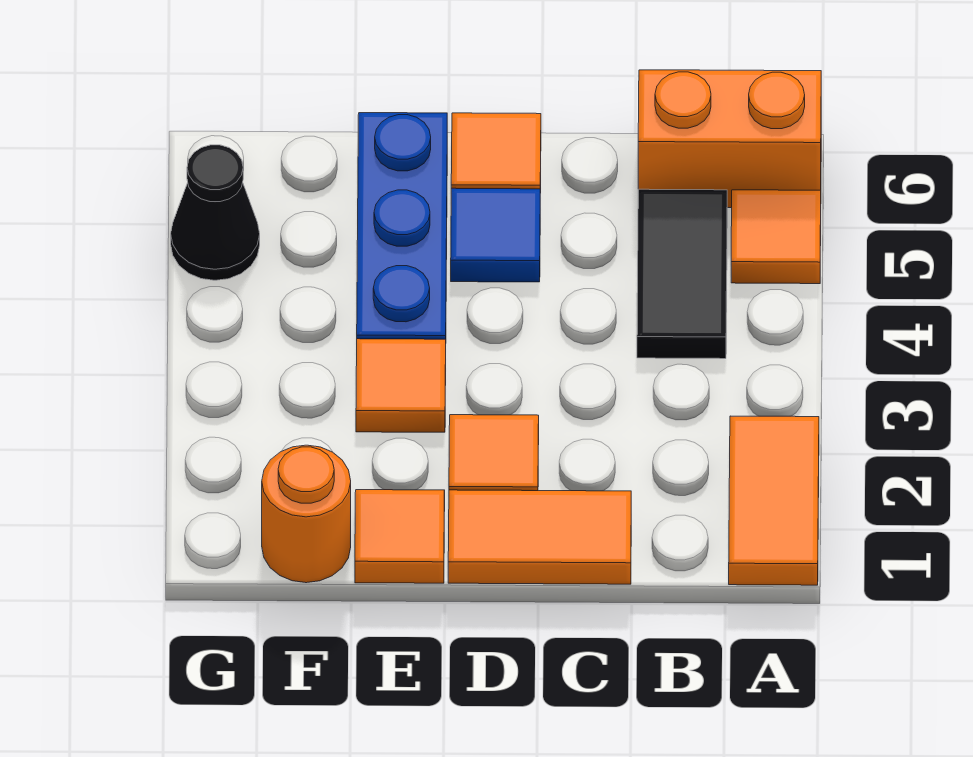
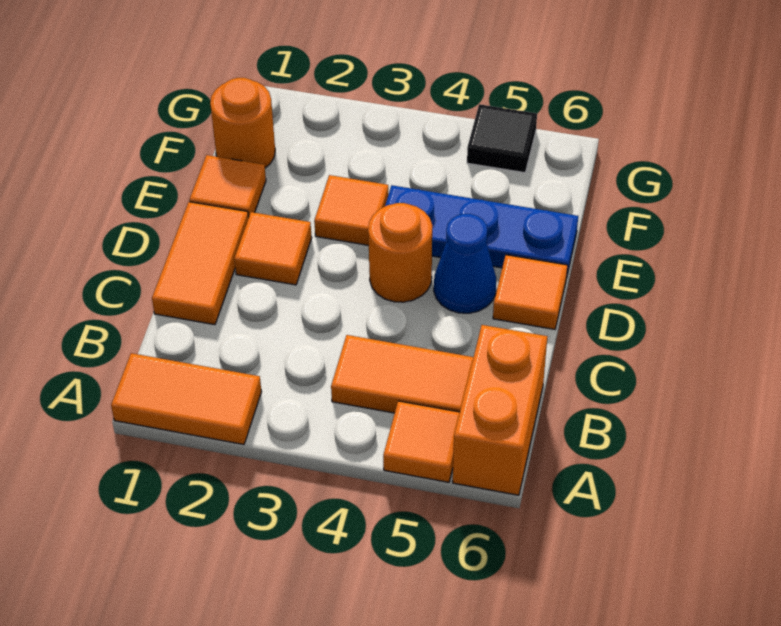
black 1x2 tile [637,189,727,359] -> orange 1x2 tile [331,335,473,413]
none -> orange 1x1 round brick [368,203,432,302]
blue 1x1 tile [451,188,540,282] -> blue 1x1 cone [434,214,496,313]
black 1x1 cone [171,145,260,280] -> black 1x1 tile [467,104,537,173]

